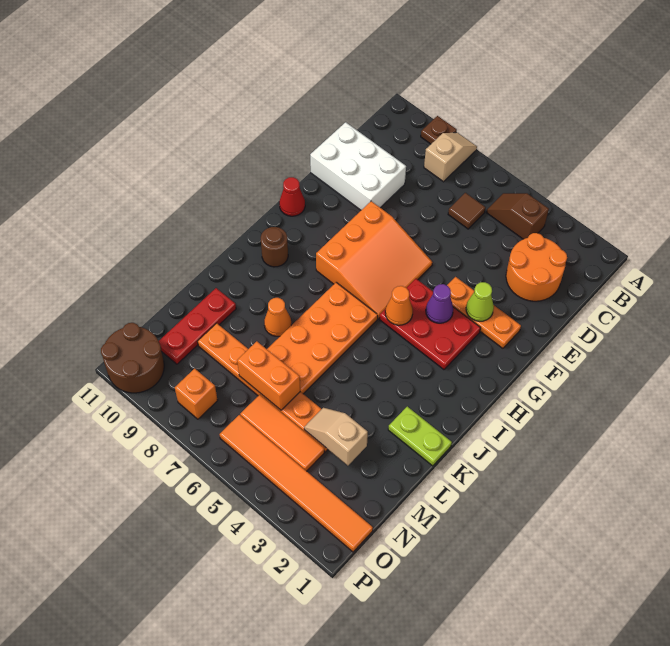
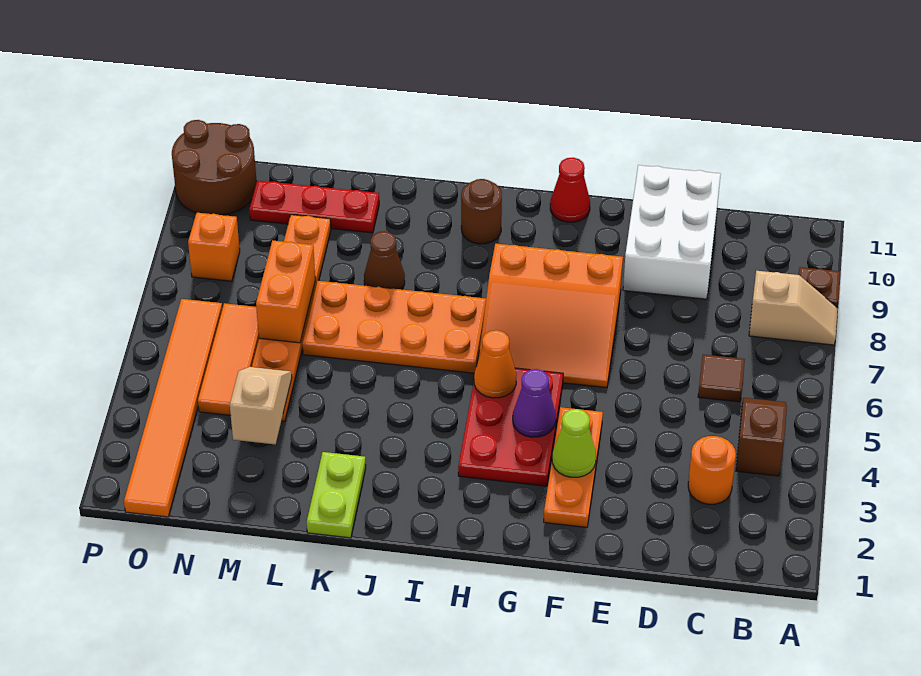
orange 2x2 round brick [506,233,567,301] -> orange 1x1 round brick [688,436,736,504]
orange 1x1 cone [264,298,291,336] -> brown 1x1 cone [364,231,405,290]

